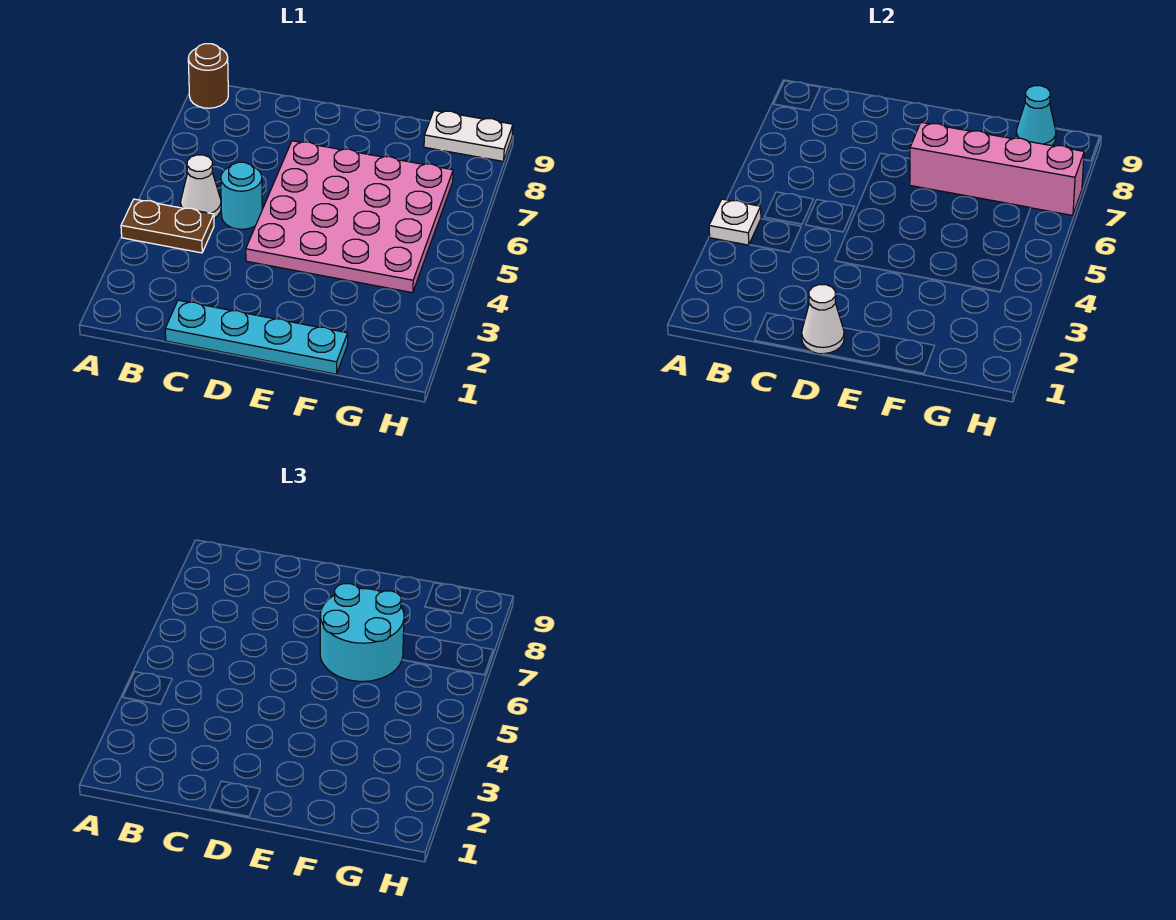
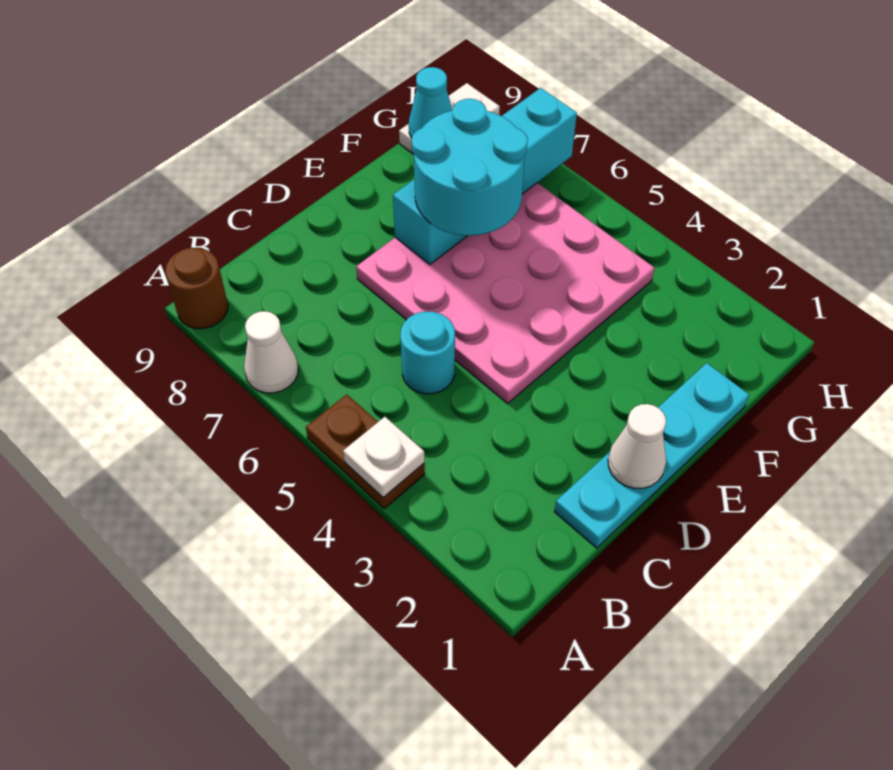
brown 1x2 plate [121,199,214,253] -> brown 1x2 plate turned to [306,394,425,509]
white 1x1 cone [180,155,221,218] -> white 1x1 cone moved to [244,311,298,393]
pink 1x4 brick [910,122,1084,215] -> cyan 1x4 brick [393,88,577,265]

